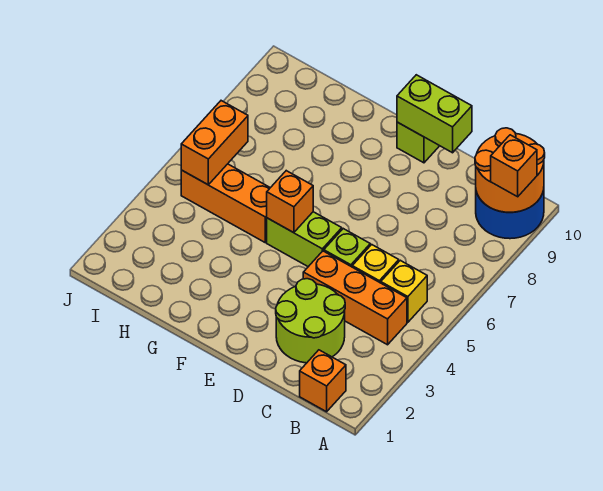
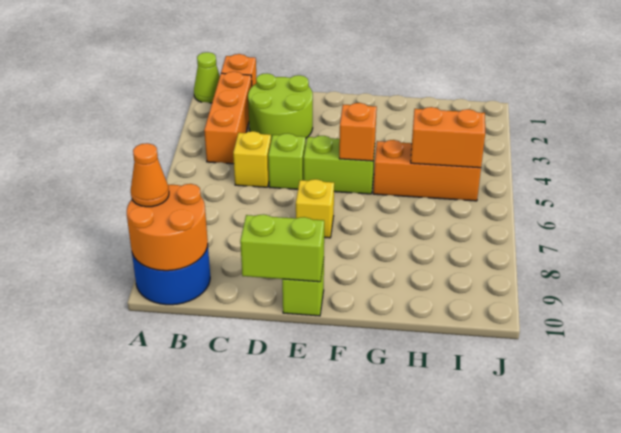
none -> lime 1x1 cone [194,52,220,103]
orange 1x1 brick [491,135,537,197] -> orange 1x1 cone [131,143,169,207]
orange 1x3 brick [303,251,407,345] -> orange 1x3 brick turned to [204,72,252,164]
yellow 1x1 brick [381,260,427,322] -> yellow 1x1 brick moved to [296,179,334,238]
orange 1x2 brick [181,101,248,185] -> orange 1x2 brick turned to [411,107,485,168]

